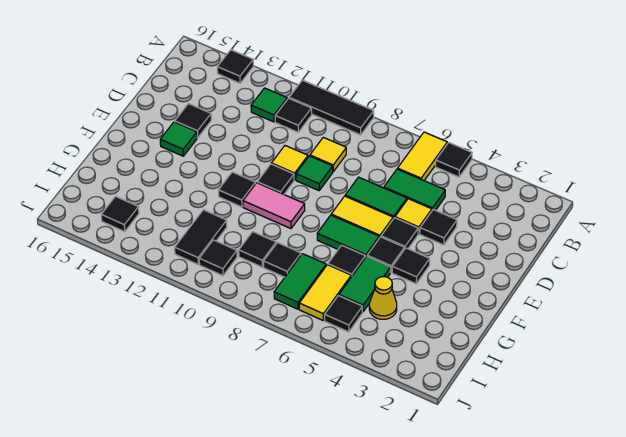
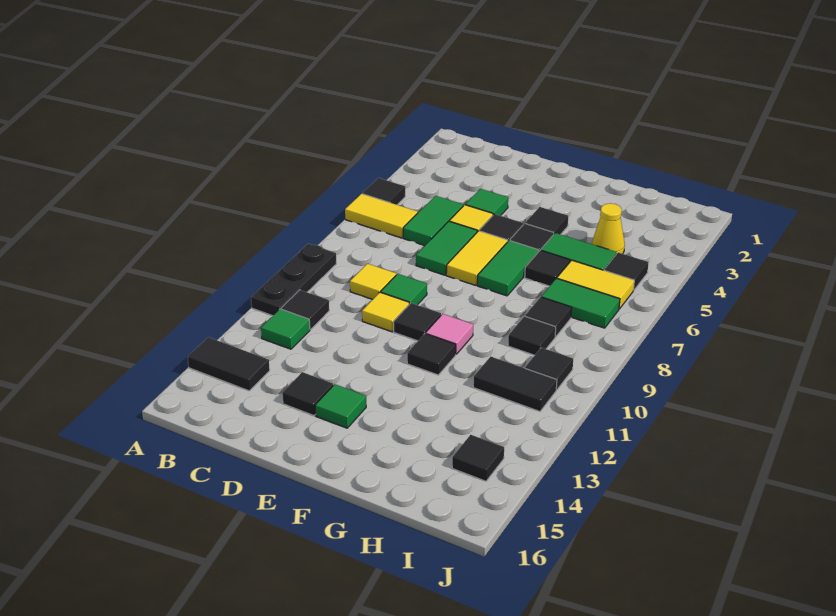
black 1x3 tile [289,80,374,135] -> black 1x3 plate [251,244,336,316]
black 1x1 tile [217,50,253,83] -> black 1x2 tile [188,337,270,391]
black 1x1 tile [420,210,457,245] -> green 1x1 tile [465,189,508,216]
pink 1x2 tile [243,183,305,229] -> pink 1x1 tile [426,314,473,354]

